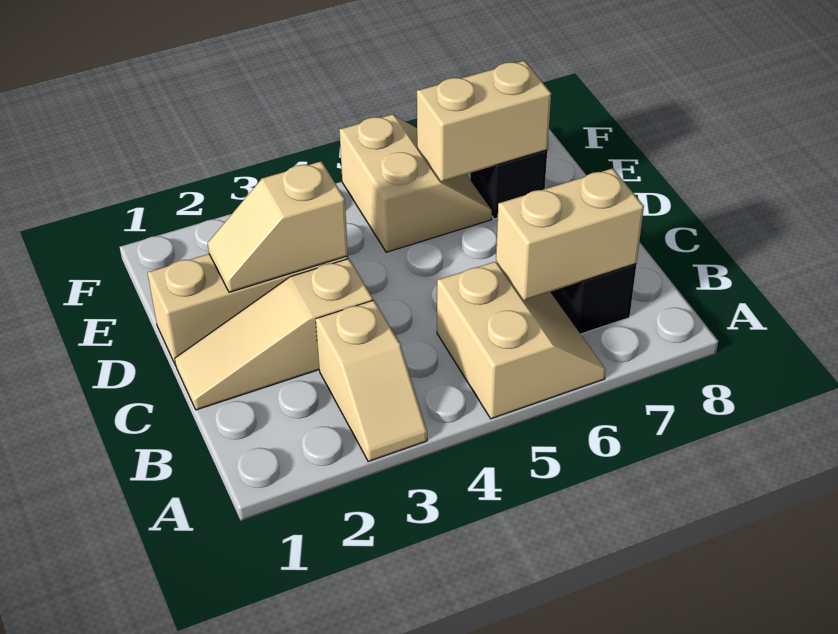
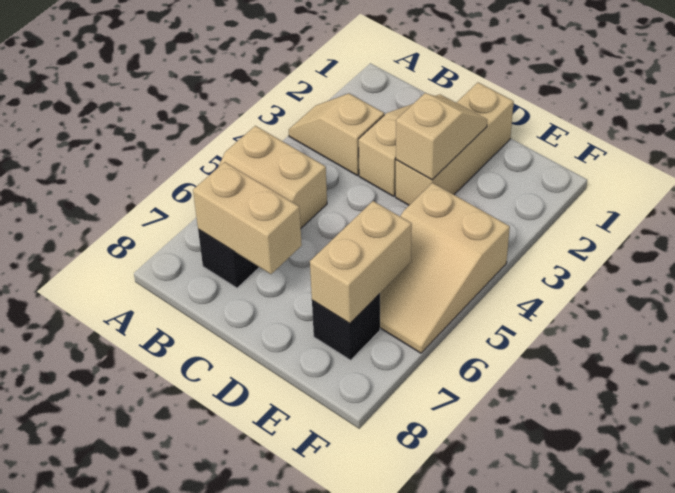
tan 1x2 brick [496,168,644,300] -> tan 1x2 brick turned to [193,162,302,274]
tan 2x2 slope [339,115,492,252] -> tan 2x3 slope [380,183,510,353]

